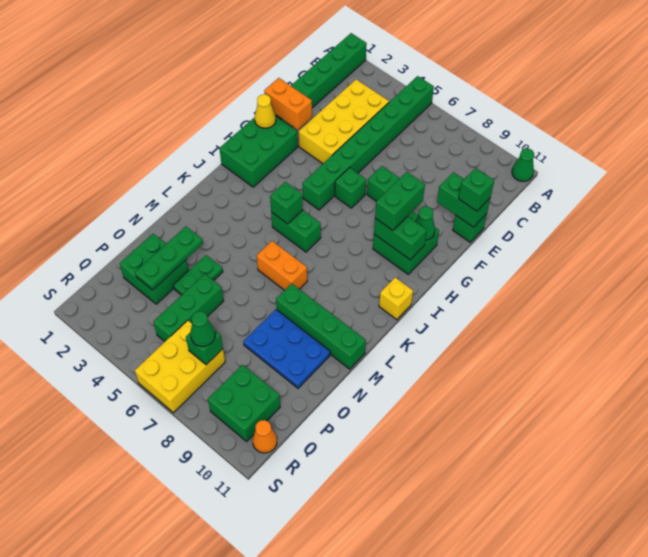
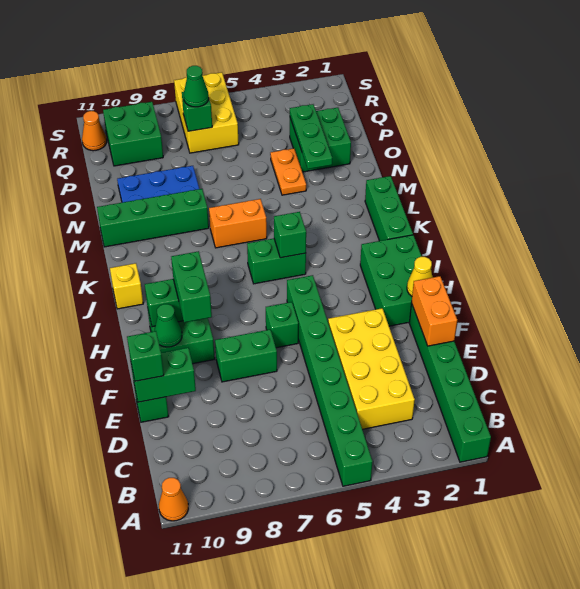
green 1x1 cone [512,149,534,182] -> orange 1x1 cone [159,478,188,521]
orange 1x2 brick [264,78,312,130] -> orange 1x2 brick turned to [412,276,457,346]
green 1x2 plate [173,255,223,295] -> orange 1x2 plate [270,148,306,195]
green 1x3 brick [153,274,224,342] -> green 1x3 brick moved to [365,176,413,241]

